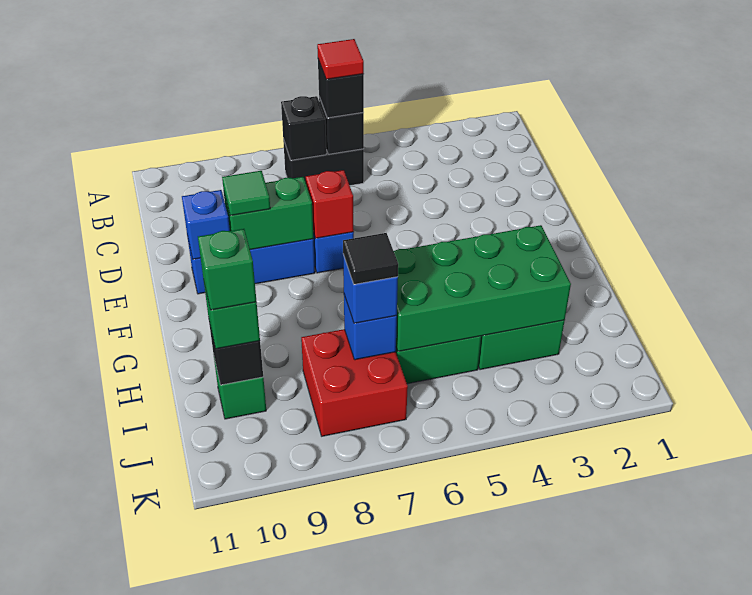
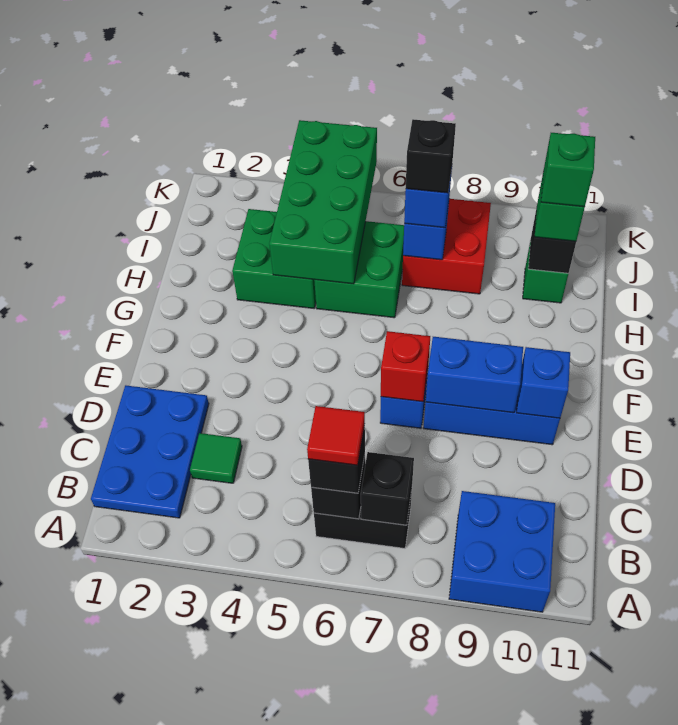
none -> blue 2x2 brick [449,491,555,612]
none -> blue 2x3 plate [91,385,209,518]
green 1x2 brick [224,177,314,249] -> blue 1x2 brick [426,337,523,413]
green 1x1 tile [222,171,270,215] -> green 1x1 tile moved to [190,433,242,483]
green 2x4 brick [394,225,571,351] -> green 2x4 brick turned to [269,120,377,284]
black 1x1 tile [343,233,398,284] -> black 1x1 brick [406,119,456,193]

